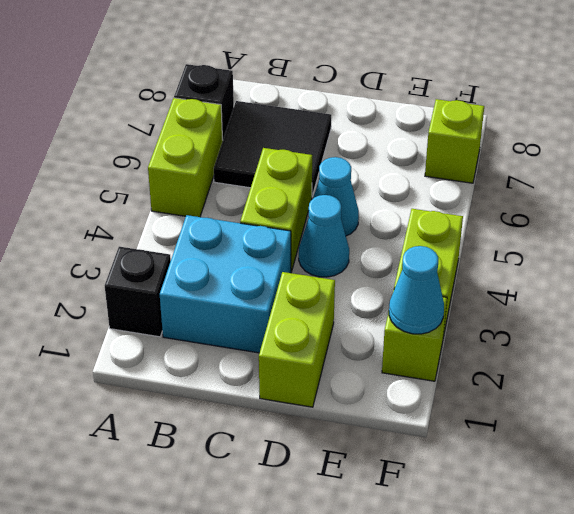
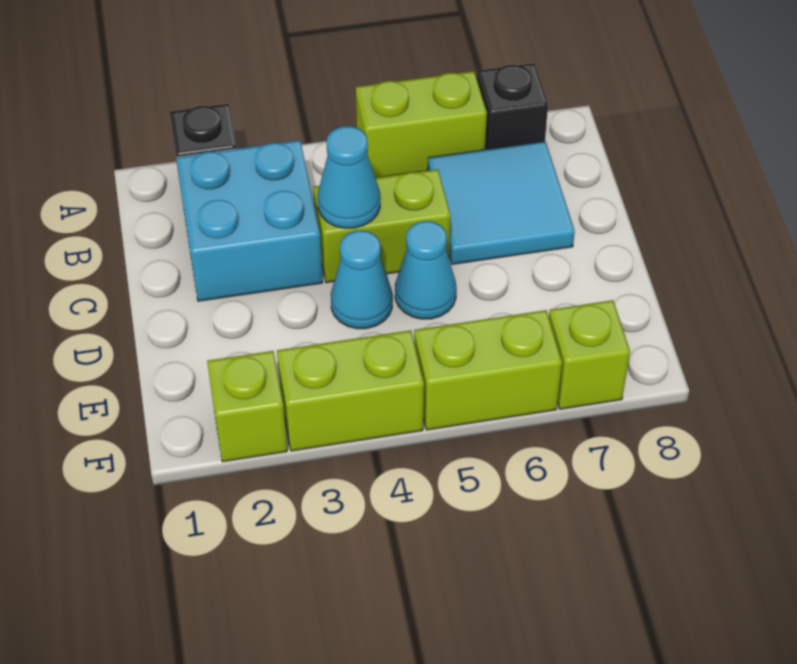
black 2x2 tile [214,101,331,196] -> cyan 2x2 tile [428,141,575,264]
lime 1x2 brick [259,272,335,407] -> lime 1x2 brick moved to [414,310,562,430]
cyan 1x1 cone [389,246,444,334] -> cyan 1x1 cone moved to [318,126,380,228]

